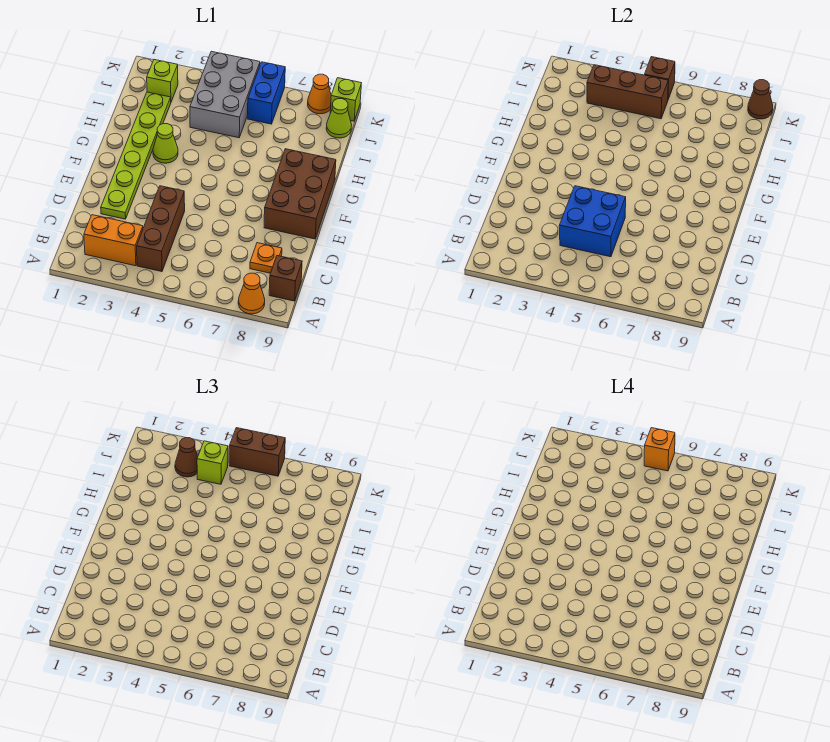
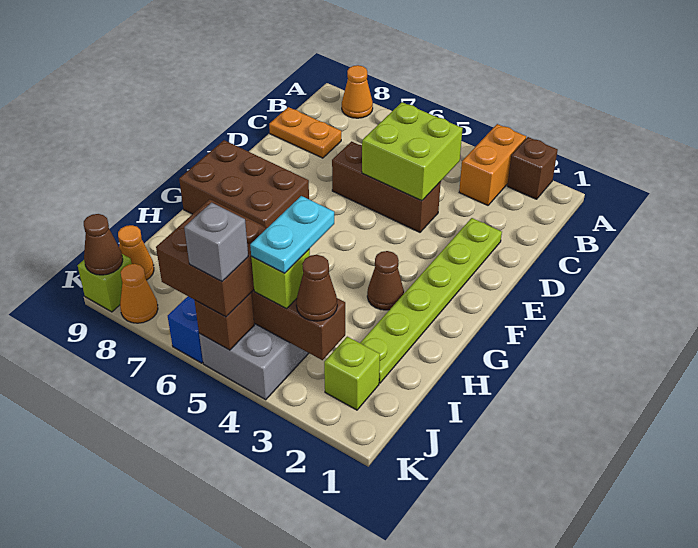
orange 1x2 brick [84,215,143,266] -> orange 1x2 brick turned to [459,124,526,205]
brown 1x3 brick [137,186,185,272] -> brown 1x3 brick turned to [332,141,441,232]
brown 1x1 brick [269,256,302,301] -> brown 1x1 brick moved to [507,137,558,199]
blue 2x2 brick [559,186,626,257] -> lime 2x2 brick [362,102,463,201]
orange 1x1 plate [250,243,282,273] -> orange 1x2 plate [269,107,341,158]
brown 2x3 brick [264,149,336,239] -> brown 2x3 brick turned to [179,140,309,228]
lime 1x1 cone [153,124,178,163] -> brown 1x1 cone [367,251,404,310]
none -> cyan 1x2 plate [250,196,334,273]
lime 1x1 cone [326,99,351,138] -> orange 1x1 cone [118,225,154,280]
brown 1x2 brick [229,428,285,476] -> brown 2x2 brick [156,199,267,317]
orange 1x1 brick [644,428,675,471] -> grey 1x1 brick [184,203,248,281]

